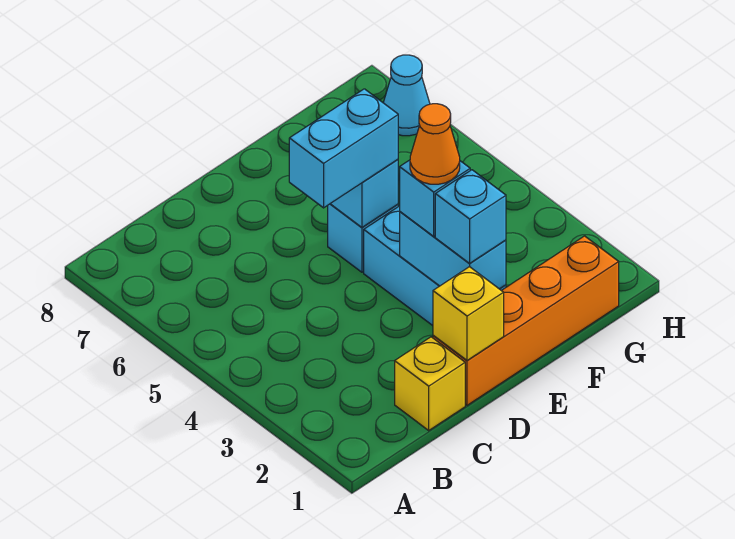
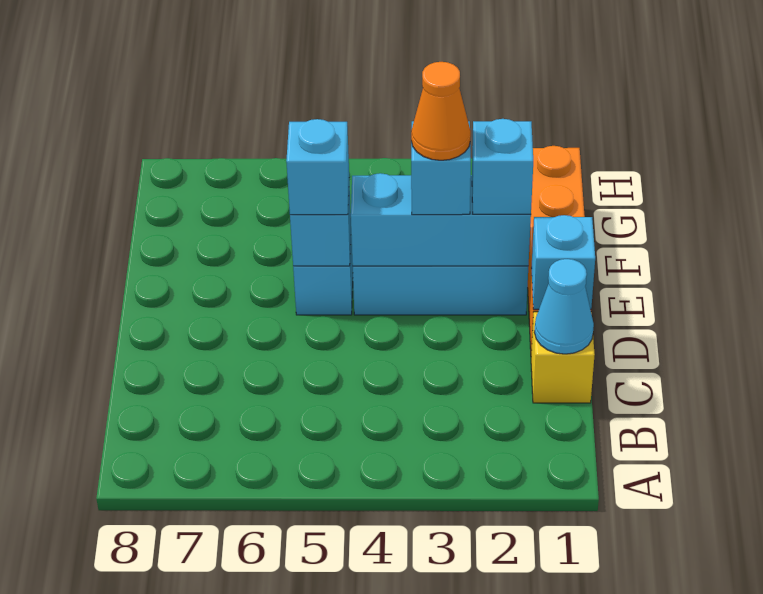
yellow 1x1 brick [433,267,504,360] -> cyan 1x1 brick [531,215,595,309]
cyan 1x2 brick [289,89,398,208] -> cyan 1x1 brick [286,119,349,215]
cyan 1x2 brick [400,212,506,289] -> cyan 1x3 brick [351,173,531,266]
cyan 1x1 cone [383,55,430,136] -> cyan 1x1 cone moved to [534,259,594,354]

